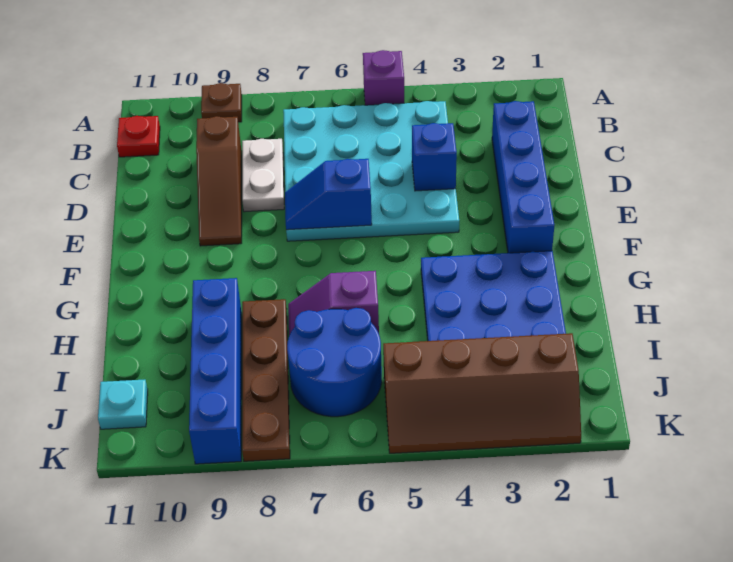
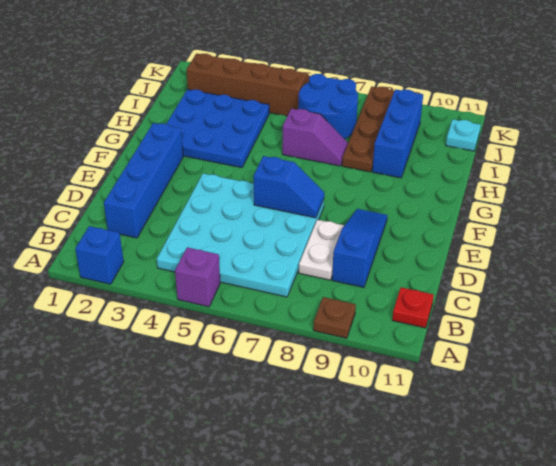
brown 1x3 slope [196,116,242,246] -> blue 1x3 slope [332,209,387,287]
blue 1x1 brick [412,123,457,191] -> blue 1x1 brick moved to [75,226,124,284]
blue 1x4 brick [189,278,242,464] -> blue 1x3 brick [372,89,423,178]

